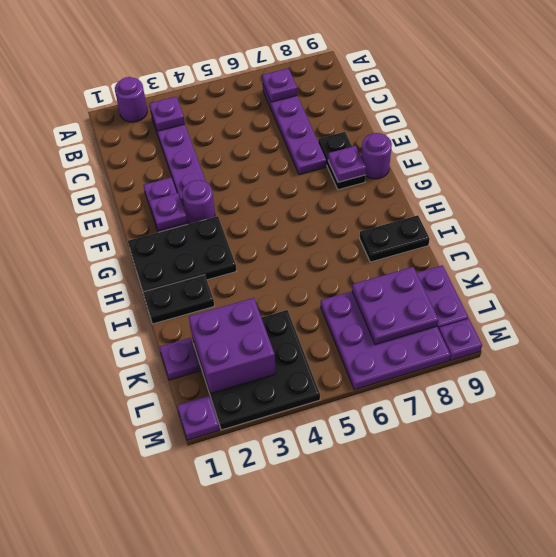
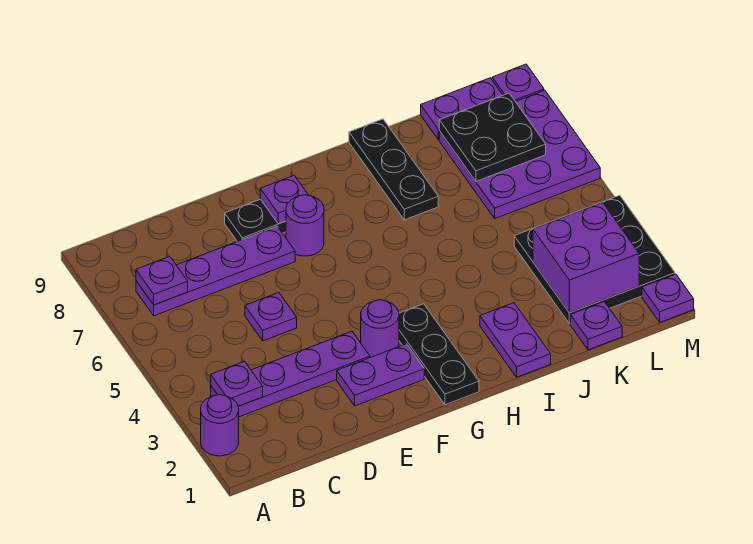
purple 1x1 plate [150,193,187,231] -> purple 1x1 plate moved to [245,293,297,341]
purple 1x1 round brick [361,133,392,179] -> purple 1x1 round brick moved to [286,195,324,256]
black 2x3 plate [128,216,236,292] -> black 1x3 plate [399,304,479,405]
black 1x2 plate [143,275,214,324] -> purple 1x2 plate [480,303,551,377]
black 1x2 plate [360,215,430,262] -> black 1x3 plate [349,119,438,220]
purple 2x2 plate [352,267,438,345] -> black 2x2 plate [439,93,546,181]

